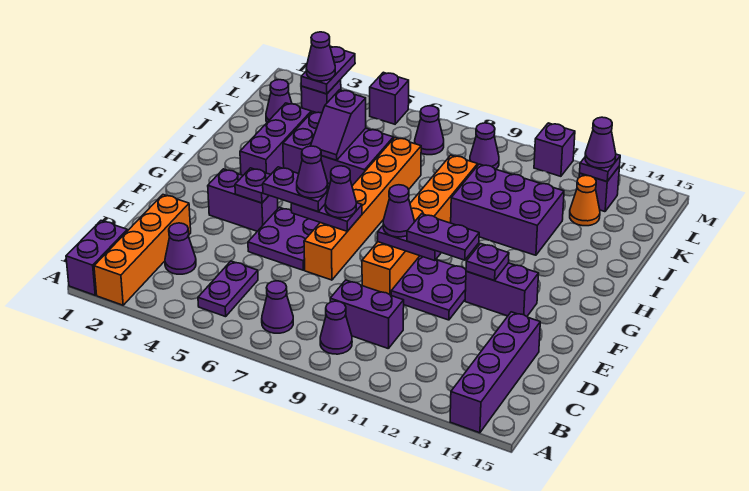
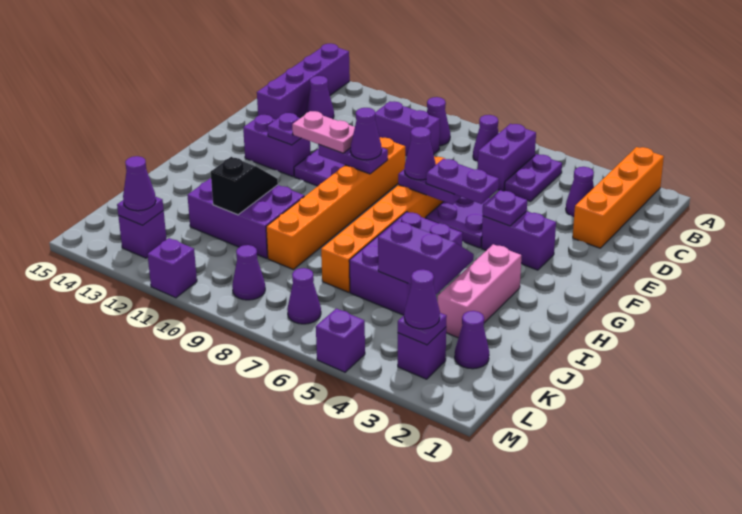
purple 1x2 brick [66,221,127,295] -> purple 1x2 brick moved to [478,124,536,191]
purple 1x1 cone [297,146,328,198] -> purple 1x1 cone moved to [306,76,334,119]
purple 1x2 plate [407,214,479,260] -> pink 1x2 plate [292,111,355,153]
purple 1x3 brick [240,103,311,175] -> pink 1x3 brick [438,244,522,338]
purple 2x3 brick [283,112,393,186] -> purple 2x3 brick turned to [349,212,462,315]
purple 1x2 slope [311,90,366,160] -> purple 2x2 slope [378,221,474,294]
none -> black 1x2 slope [211,157,278,215]
orange 1x1 cone [570,175,600,226] -> none
purple 1x2 plate [301,46,355,94] -> purple 1x1 plate [398,313,447,345]

